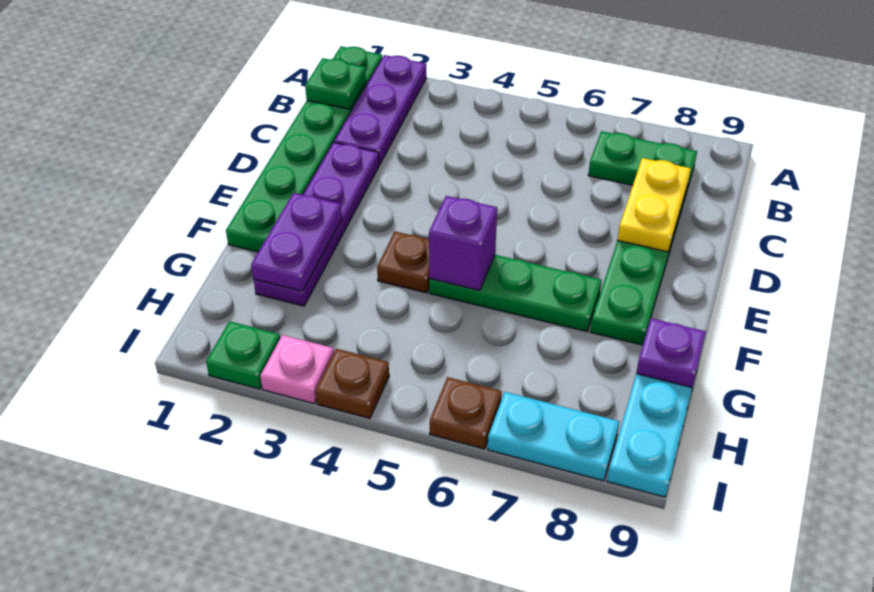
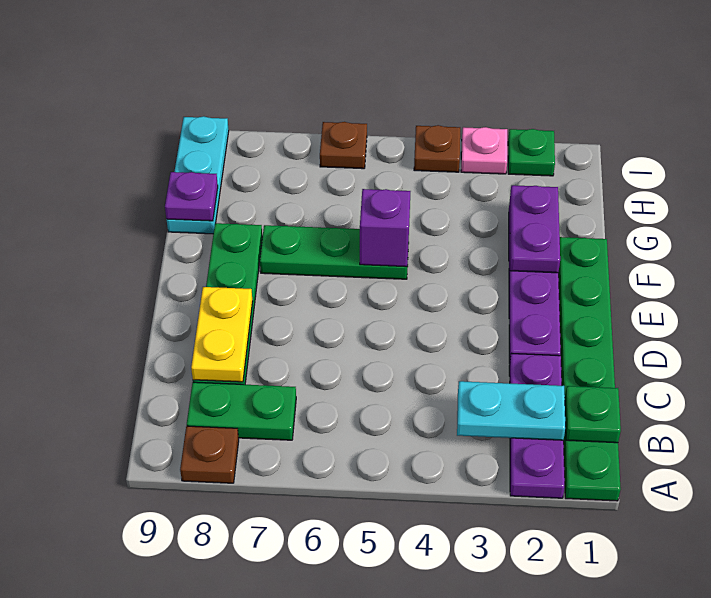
brown 1x1 plate [377,232,429,293] -> brown 1x1 plate moved to [180,426,239,483]
cyan 1x2 plate [488,392,620,481] -> cyan 1x2 plate moved to [457,381,566,440]

